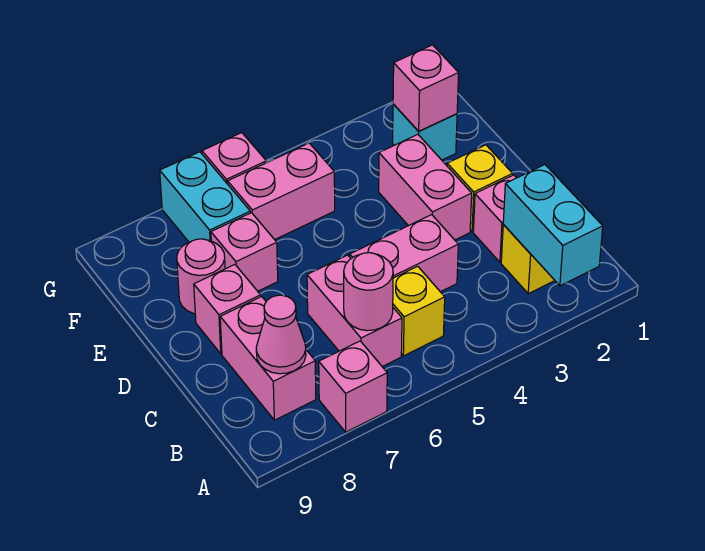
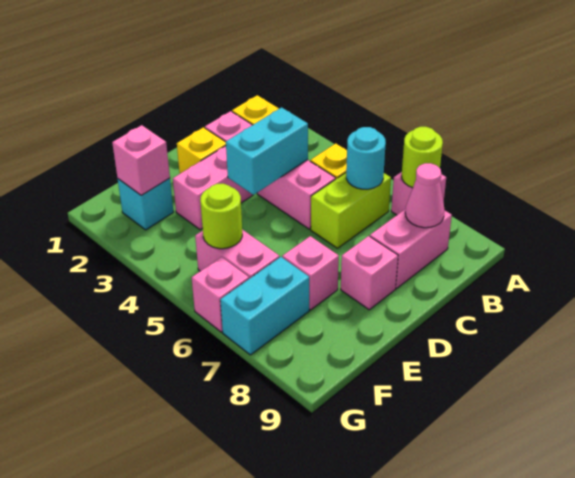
cyan 1x2 brick [503,165,603,286] -> cyan 1x2 brick moved to [226,107,308,195]
none -> lime 1x1 round brick [402,127,443,188]
pink 1x2 brick [307,255,402,367] -> lime 1x2 brick [311,173,391,248]
pink 1x1 round brick [344,253,393,331] -> cyan 1x1 round brick [346,127,386,189]
pink 1x1 round brick [177,239,225,314] -> none
none -> lime 1x1 round brick [200,184,242,249]

